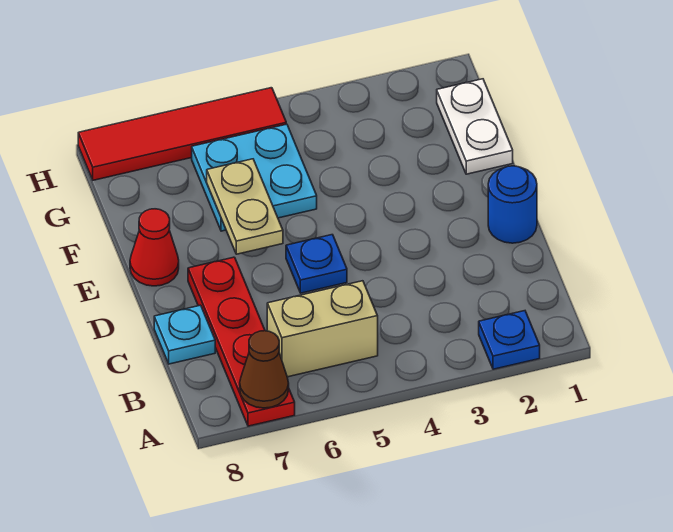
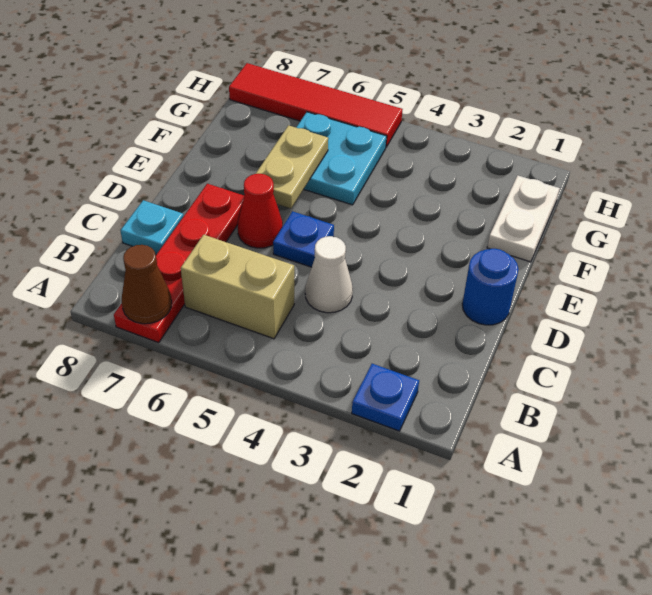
none -> white 1x1 cone [305,236,353,313]
red 1x1 cone [130,209,179,286] -> red 1x1 cone moved to [238,174,283,248]

